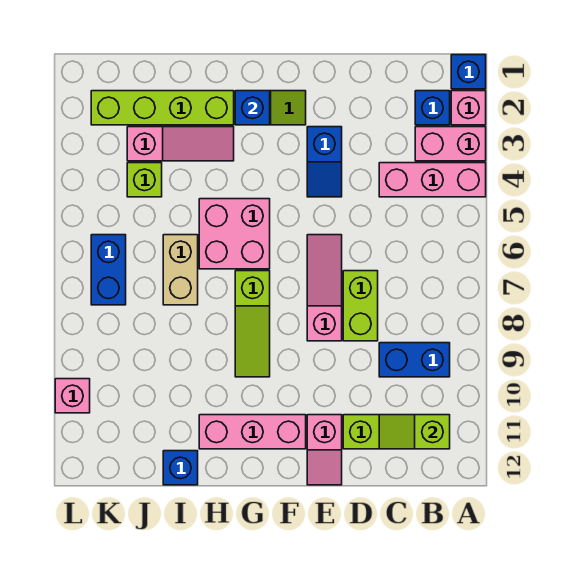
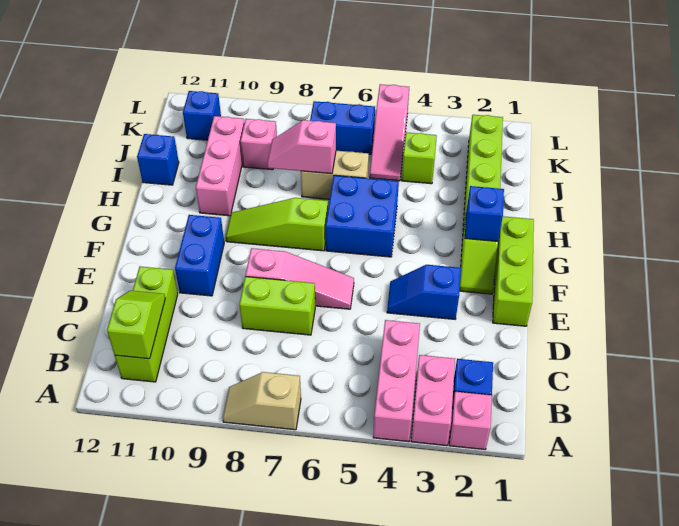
blue 1x1 brick [451,55,486,89] -> blue 1x1 brick moved to [183,91,221,140]
none -> tan 1x2 slope [223,372,301,430]
blue 1x2 brick [379,343,450,377] -> blue 1x2 brick moved to [175,215,224,296]
none -> lime 1x3 brick [493,216,534,326]
pink 1x2 slope [307,415,342,485] -> pink 1x2 slope moved to [267,120,336,174]
pink 1x3 brick [199,415,306,449] -> pink 1x3 brick moved to [196,116,245,216]
pink 2x2 brick [199,199,270,269] -> blue 2x2 brick [326,175,399,257]
pink 1x3 slope [127,127,234,161] -> pink 1x3 slope moved to [370,84,409,181]
pink 1x1 brick [55,379,90,413] -> pink 1x1 brick moved to [240,119,277,170]

